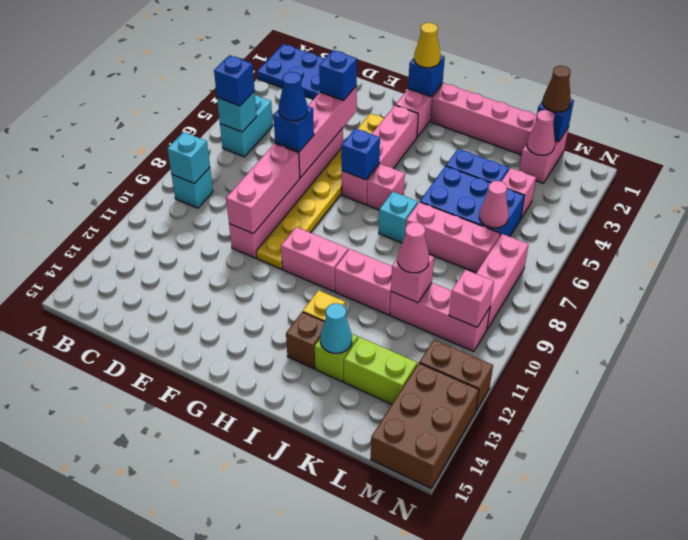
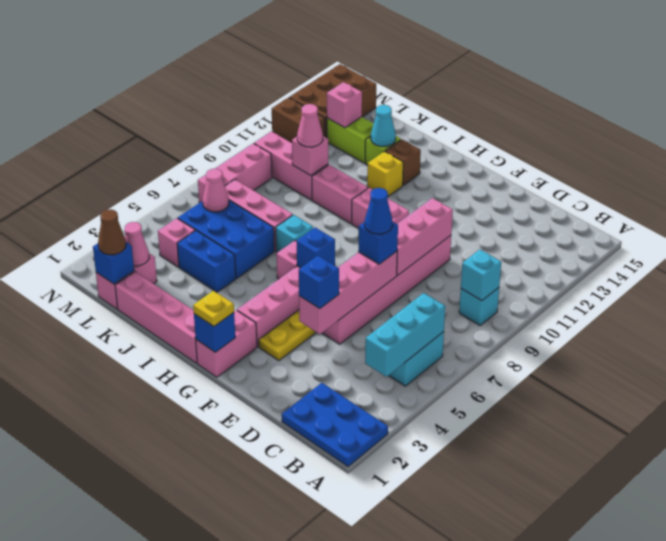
cyan 1x1 brick [217,91,257,132] -> cyan 1x3 brick [365,293,445,377]
blue 1x1 brick [214,55,255,106] -> none
yellow 1x1 cone [414,23,441,68] -> yellow 1x1 plate [193,290,234,326]
pink 1x1 brick [449,270,494,327] -> pink 1x1 brick moved to [327,82,362,128]

